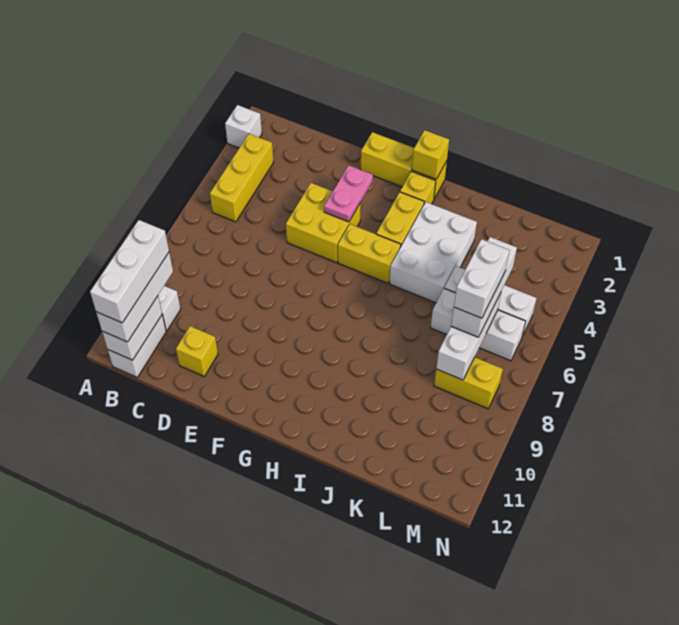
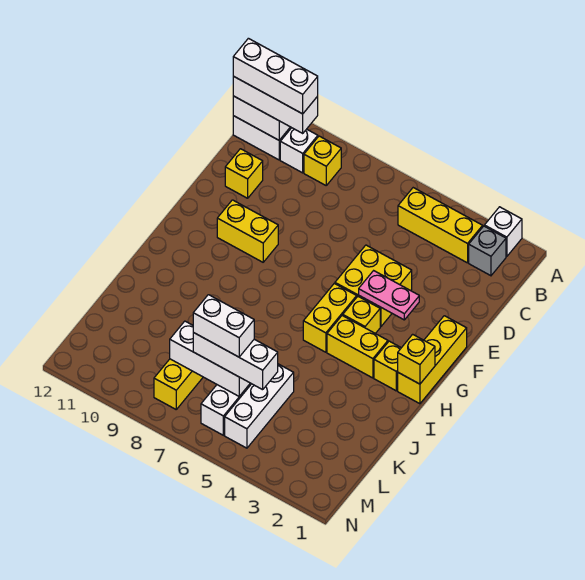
none -> grey 1x1 brick [469,226,506,276]
none -> yellow 1x1 brick [304,136,341,185]
none -> yellow 1x2 brick [217,200,278,262]
none -> yellow 1x1 brick [343,297,380,334]
white 2x3 brick [390,202,477,303] -> none

